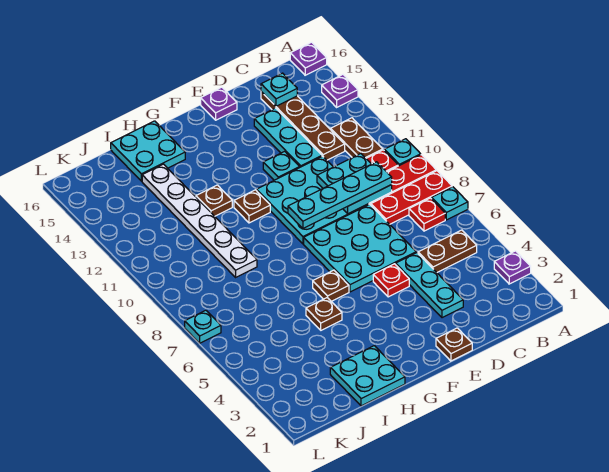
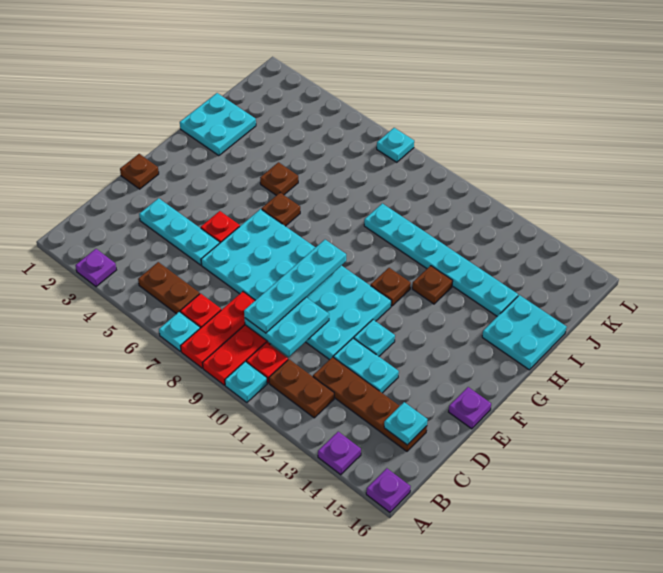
brown 1x2 plate [418,230,477,272] -> brown 1x2 plate turned to [138,262,200,314]
cyan 1x3 plate [254,108,322,167] -> cyan 1x2 plate [334,338,399,393]
white 1x6 plate [142,164,257,277] -> cyan 1x6 plate [364,203,518,316]

